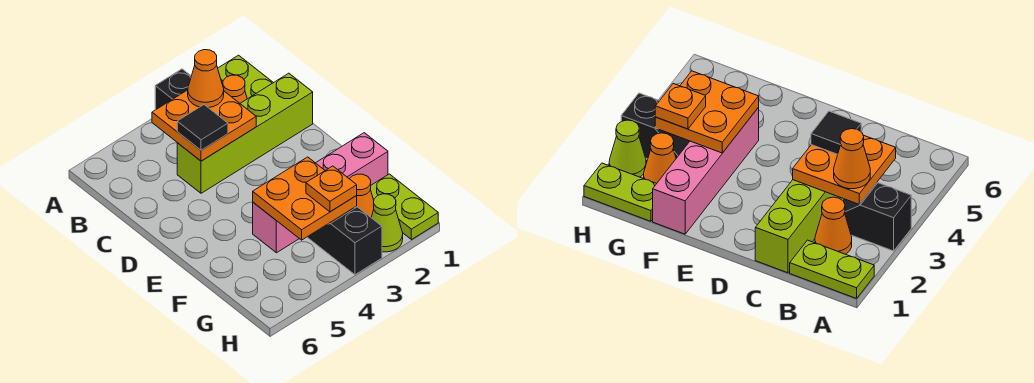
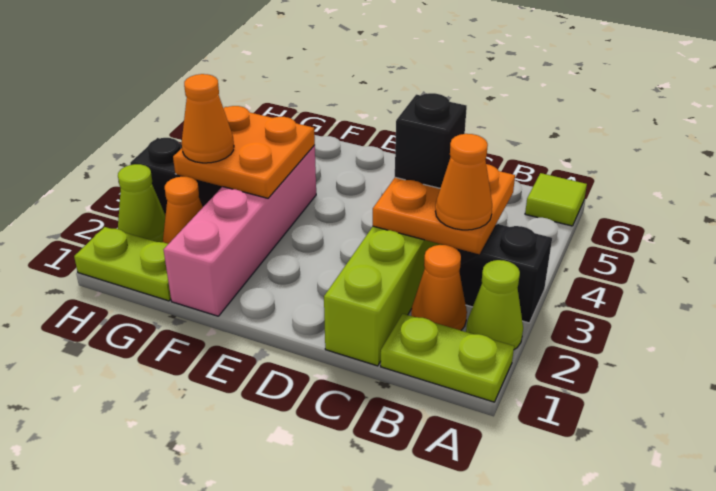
none -> lime 1x1 cone [466,260,523,350]
none -> lime 1x1 tile [525,173,587,226]
black 1x1 tile [177,105,228,150] -> black 1x1 brick [395,93,467,188]
orange 1x1 plate [306,166,357,212] -> orange 1x1 cone [182,74,234,163]

